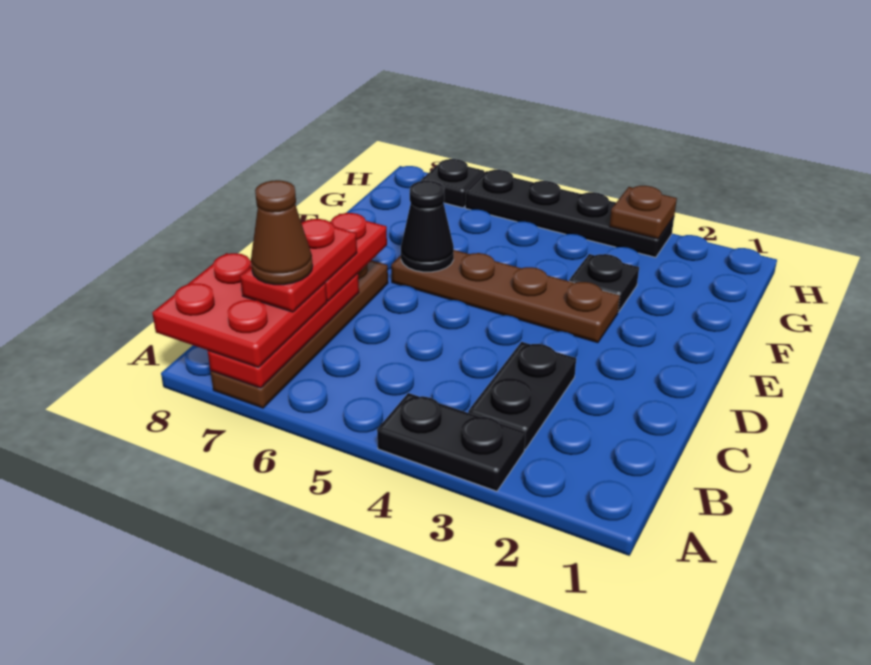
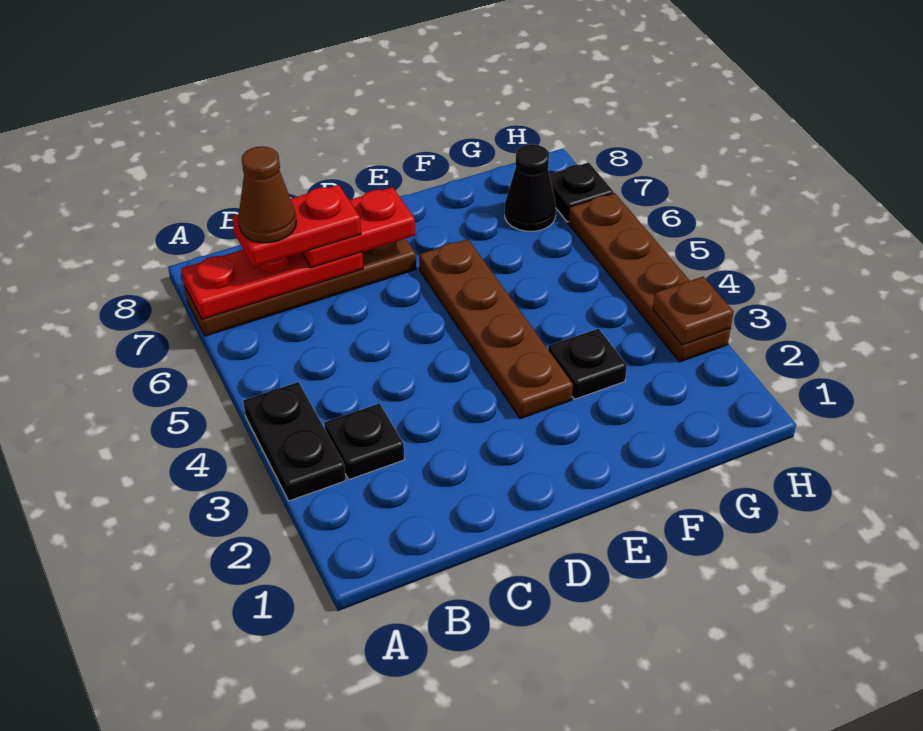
red 2x2 plate [152,253,327,367] -> none
black 1x2 plate [468,342,576,449] -> black 1x1 plate [324,403,404,479]
black 1x1 cone [401,181,454,272] -> black 1x1 cone moved to [505,144,556,231]
black 1x4 plate [465,170,674,257] -> brown 1x4 plate [568,193,731,362]

